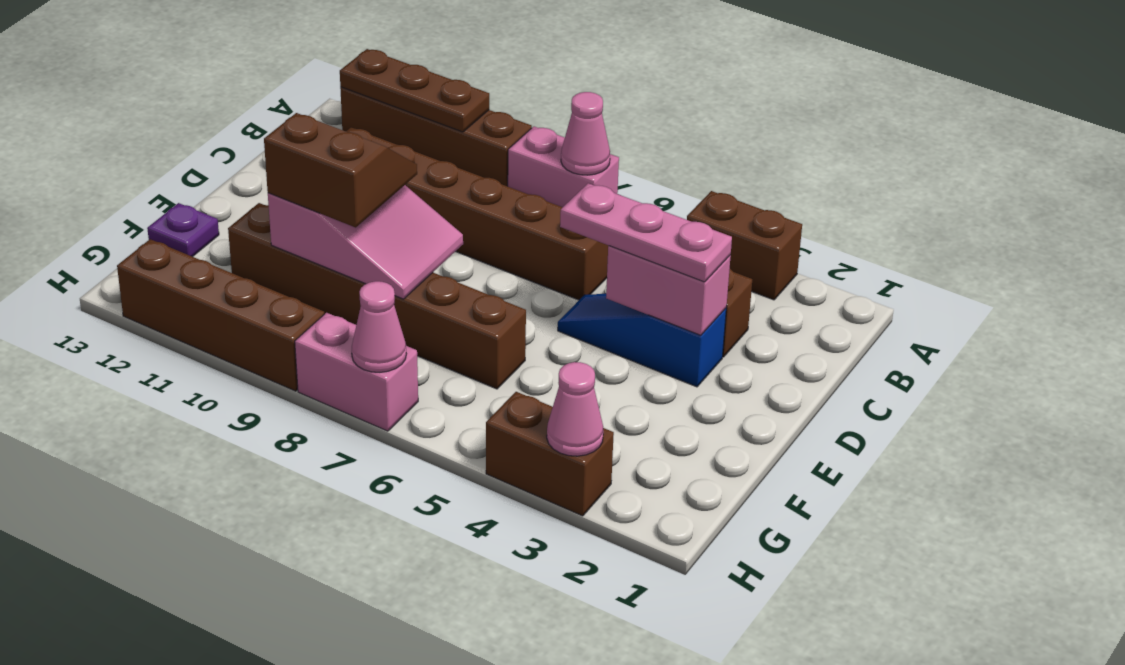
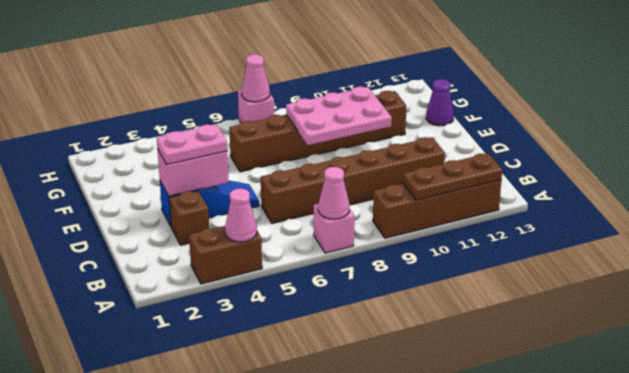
pink 1x2 brick [508,126,619,207] -> pink 1x1 brick [314,204,354,253]
pink 1x3 plate [560,183,732,282] -> pink 1x2 plate [157,125,227,165]
pink 2x3 slope [268,185,463,299] -> pink 2x3 plate [286,87,392,145]
brown 2x2 slope [264,113,417,227] -> none
purple 1x1 plate [147,203,219,257] -> purple 1x1 cone [426,79,454,126]
brown 1x2 brick [486,392,614,516] -> none
pink 1x1 cone [547,362,603,456] -> pink 1x1 cone moved to [225,188,257,242]
pink 1x2 brick [295,313,418,431] -> pink 1x1 brick [238,90,274,123]
brown 1x4 brick [117,239,324,391] -> none

